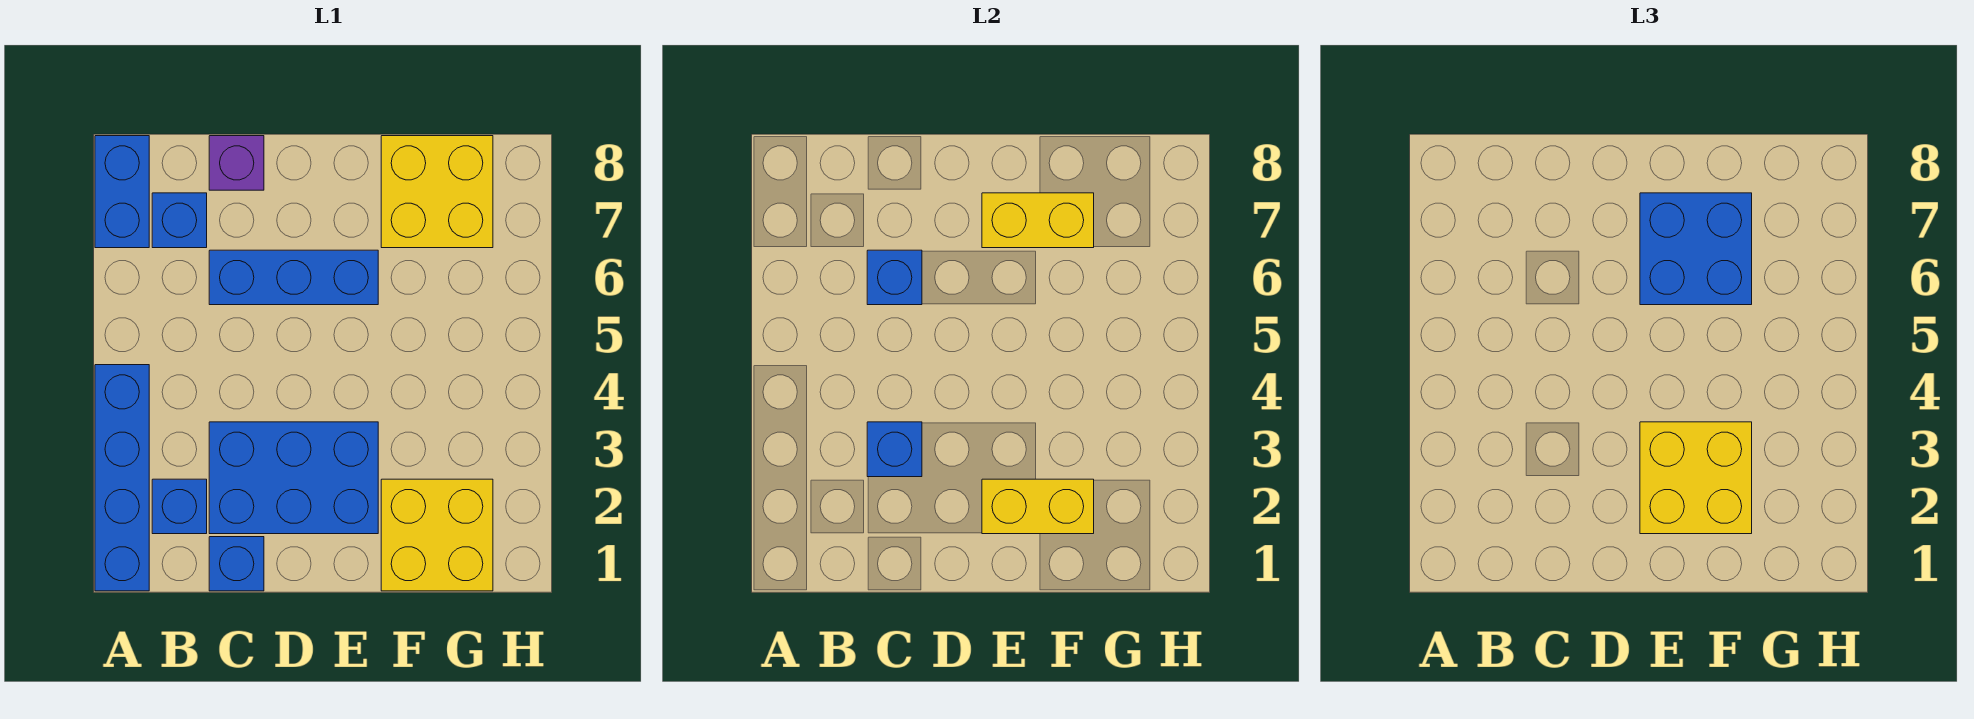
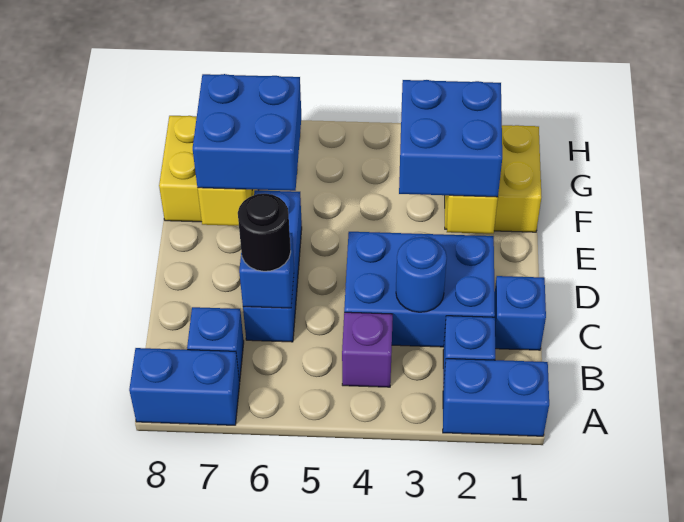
blue 1x4 brick [95,365,149,591] -> blue 1x2 brick [443,359,549,436]
blue 2x3 brick [209,422,378,534] -> blue 2x3 brick turned to [344,232,495,347]
blue 1x1 brick [867,422,922,477] -> blue 1x1 round brick [396,237,447,312]
none -> black 1x1 round brick [238,194,291,271]
purple 1x1 brick [209,136,264,190] -> purple 1x1 brick moved to [342,312,393,387]
yellow 2x2 brick [1640,422,1752,534] -> blue 2x2 brick [399,80,502,197]

